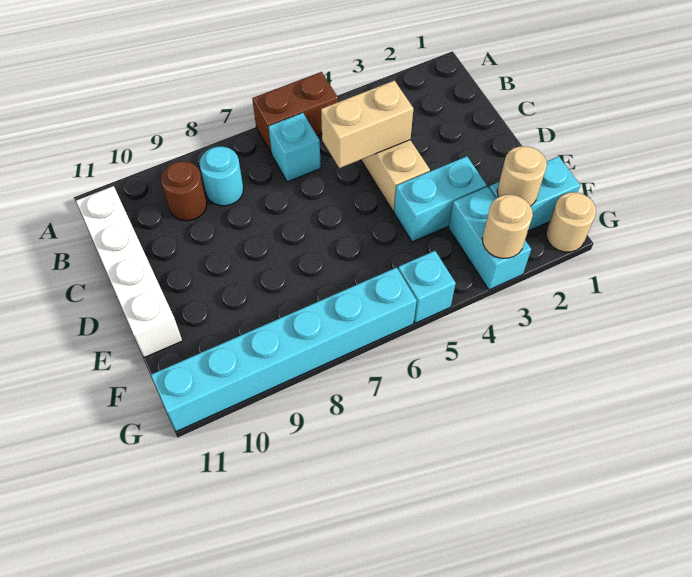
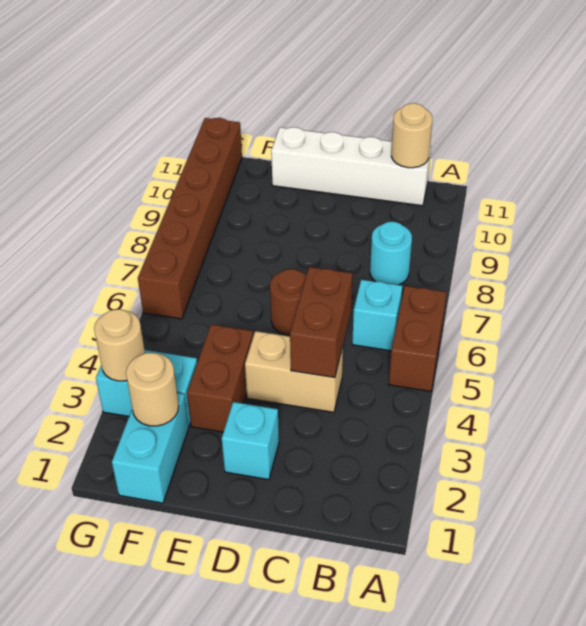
brown 1x1 round brick [161,161,207,221] -> brown 1x1 round brick moved to [270,269,307,335]
tan 1x2 brick [321,80,413,168] -> brown 1x2 brick [290,267,353,378]
cyan 1x2 brick [394,156,487,242] -> brown 1x2 brick [187,324,253,432]
tan 1x1 round brick [546,192,596,252] -> tan 1x1 round brick moved to [391,103,432,168]
cyan 1x1 brick [398,251,456,323] -> cyan 1x1 brick moved to [222,402,279,480]
cyan 1x6 brick [151,267,417,432] -> brown 1x6 brick [138,118,242,319]

